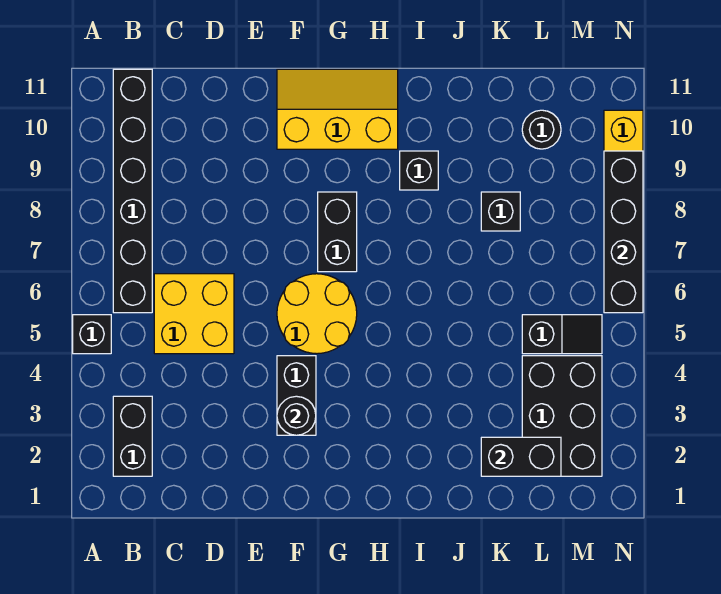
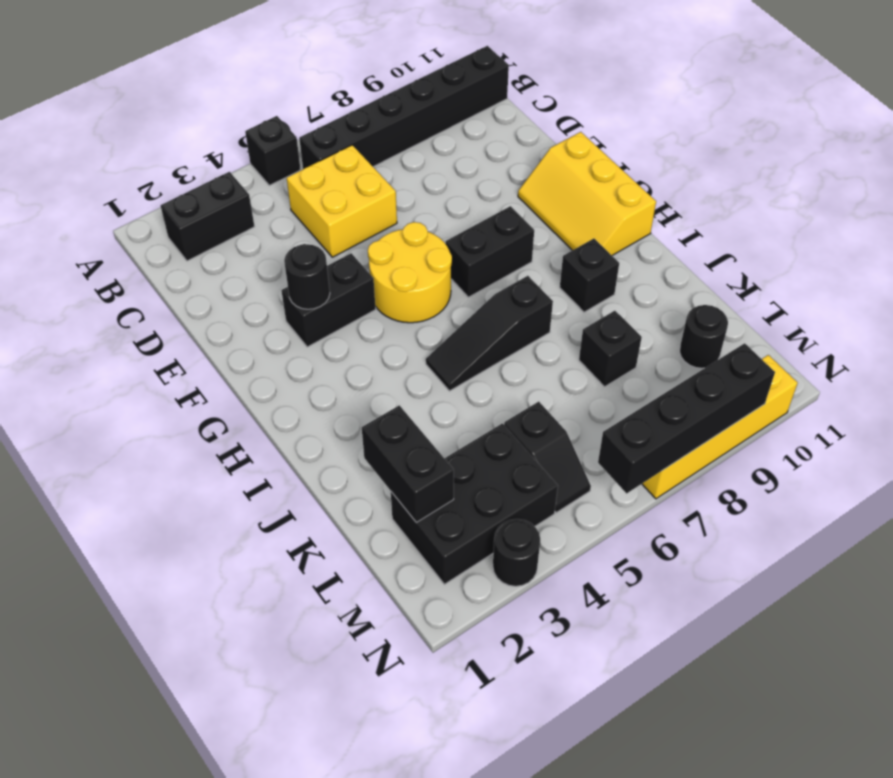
yellow 2x3 slope [277,69,398,149] -> yellow 2x3 slope turned to [518,132,656,255]
none -> black 1x3 slope [426,276,553,391]
none -> black 1x1 round brick [493,519,540,586]

